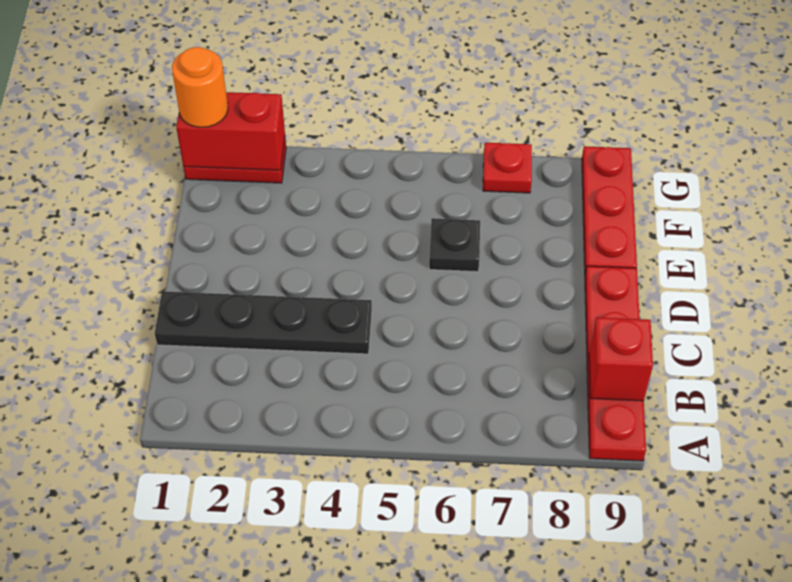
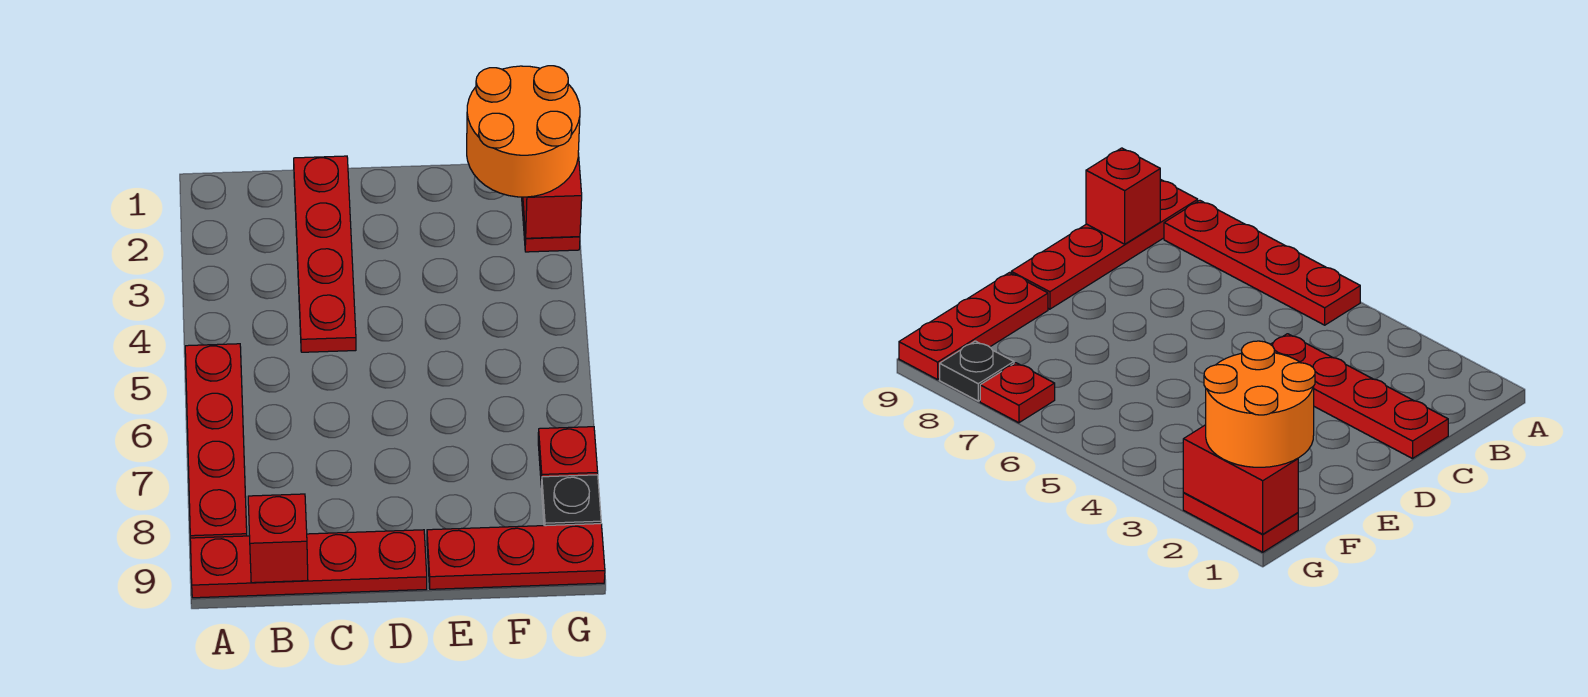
none -> red 1x4 plate [185,344,247,538]
black 1x4 plate [155,291,372,354] -> red 1x4 plate [294,156,356,352]
black 1x1 plate [429,218,480,272] -> black 1x1 plate moved to [541,475,601,526]
orange 1x1 round brick [172,47,228,127] -> orange 2x2 round brick [467,66,580,197]

